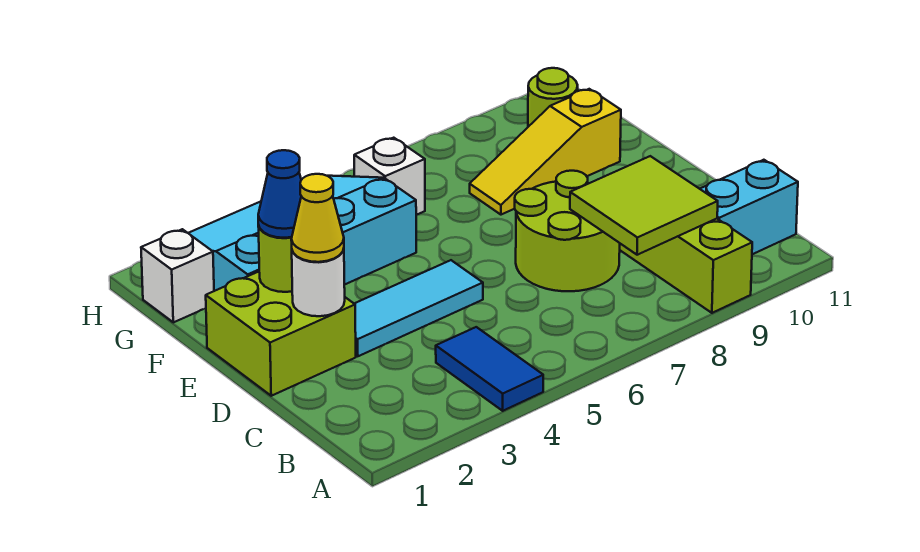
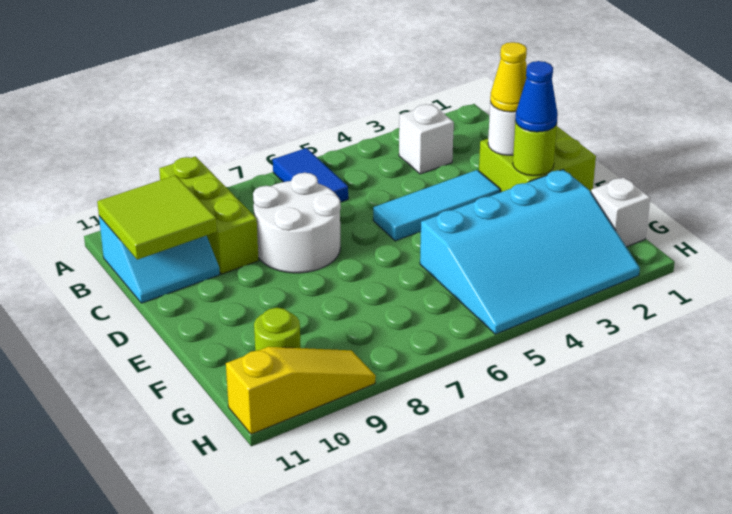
blue 1x2 tile [436,327,543,411] -> blue 1x2 tile moved to [273,148,348,202]
lime 2x2 tile [570,156,718,255] -> lime 2x2 tile moved to [97,175,217,260]
lime 2x2 round brick [515,171,620,291] -> white 2x2 round brick [253,173,341,273]
yellow 1x3 slope [470,89,621,215] -> yellow 1x3 slope moved to [226,347,376,434]
white 1x1 brick [354,138,425,215] -> white 1x1 brick moved to [399,104,454,174]

